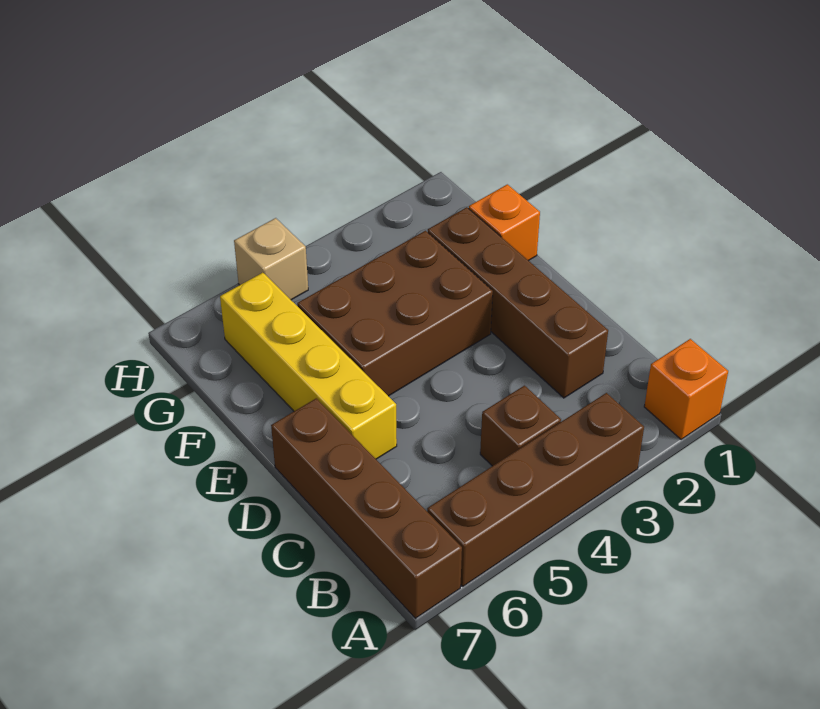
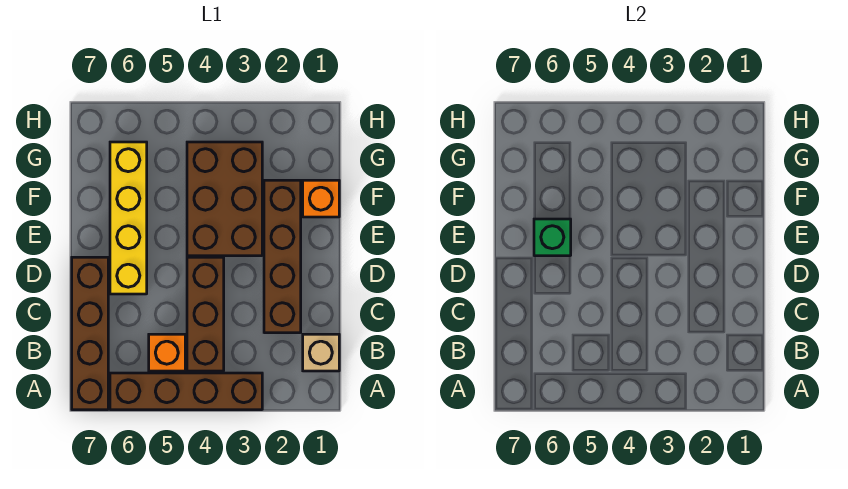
orange 1x1 brick [644,339,728,439] -> orange 1x1 brick moved to [149,334,185,371]
brown 1x1 brick [480,386,561,466] -> brown 1x3 brick [187,257,224,371]
brown 2x3 brick [297,231,493,396] -> brown 2x3 brick turned to [187,142,262,256]
none -> green 1x1 brick [534,219,571,256]
tan 1x1 brick [234,218,308,300] -> tan 1x1 brick moved to [303,334,339,371]

